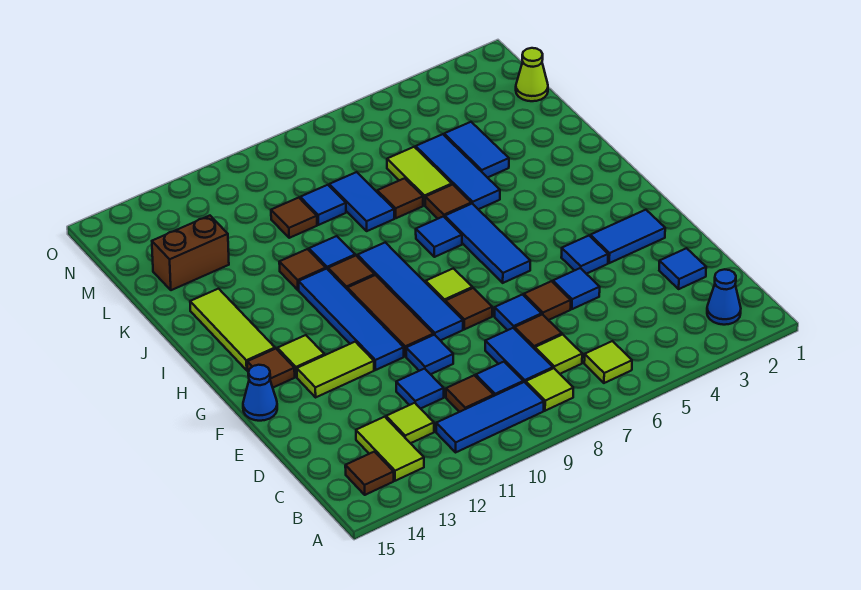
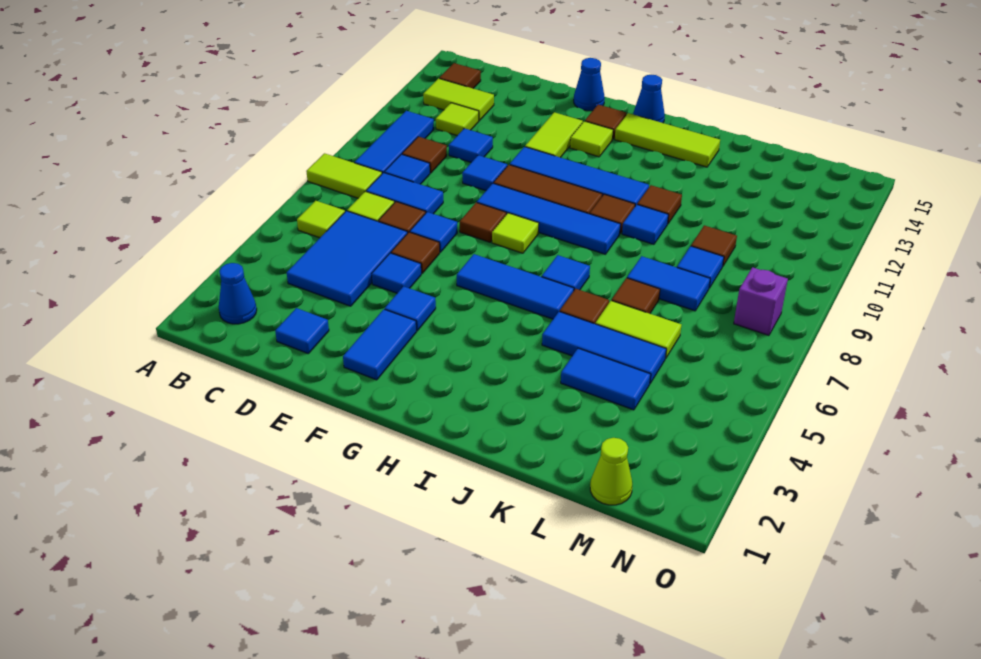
lime 1x1 tile [526,368,573,411] -> lime 1x2 tile [306,153,382,198]
none -> blue 2x3 tile [287,211,407,306]
none -> blue 1x1 cone [633,75,665,123]
brown 1x2 brick [152,216,229,290] -> none
none -> purple 1x1 brick [734,267,788,335]

